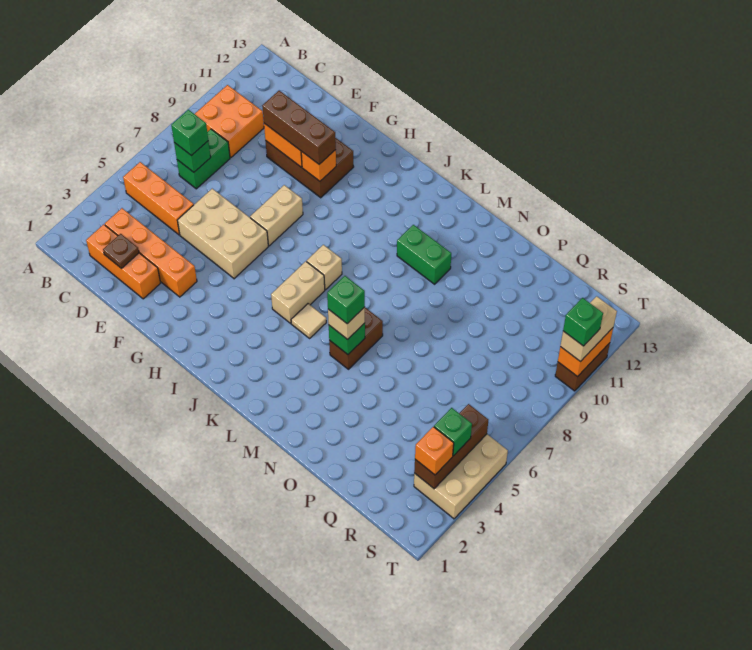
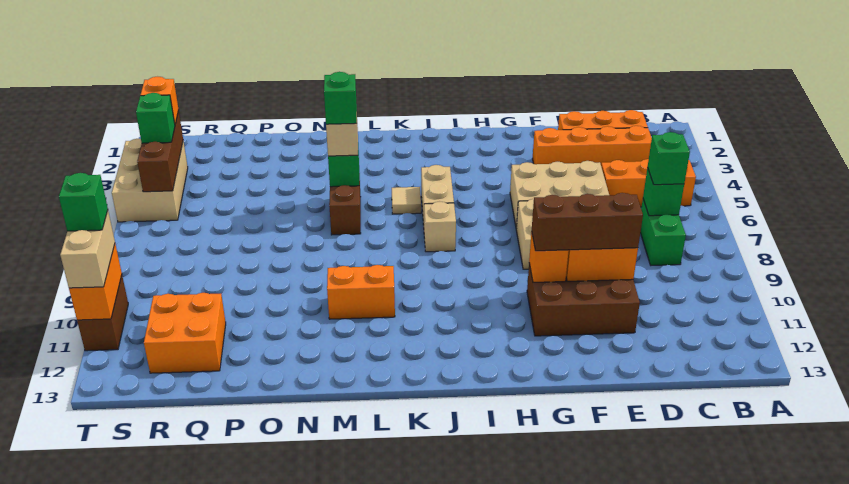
orange 2x2 brick [195,85,264,158] -> orange 2x2 brick moved to [144,293,226,373]
brown 1x1 plate [103,234,139,269] -> none
green 1x2 brick [397,225,451,284] -> orange 1x2 brick [327,265,395,319]

